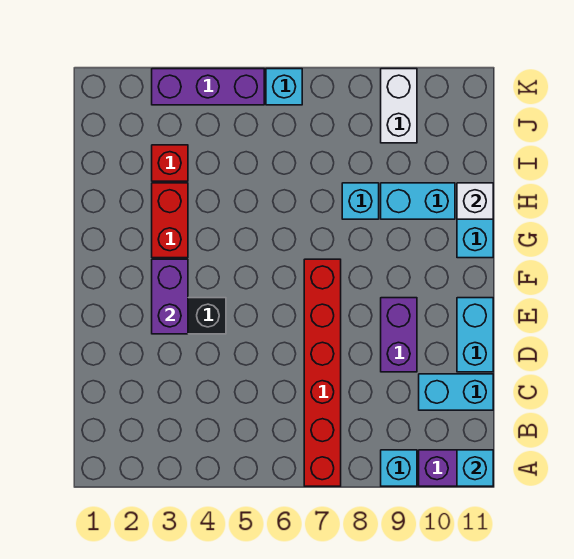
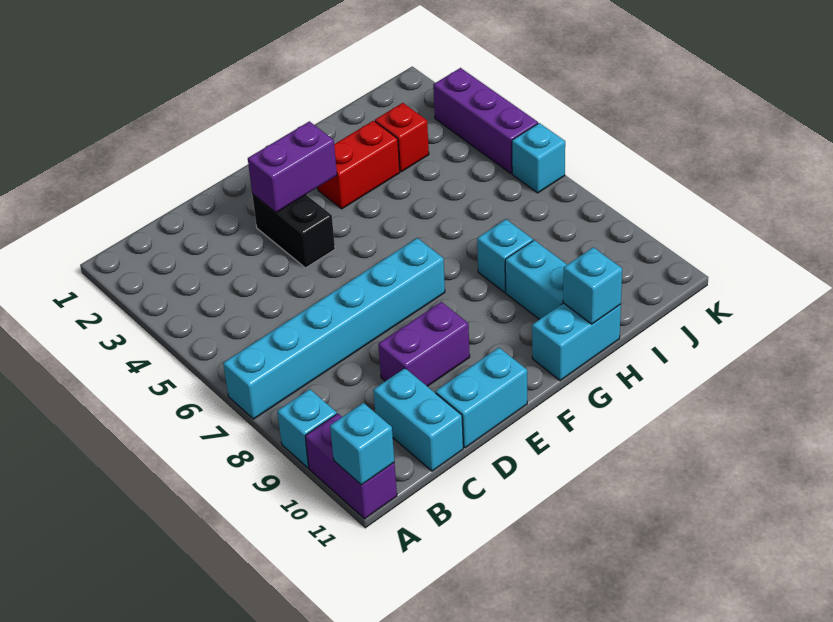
red 1x6 brick [304,259,341,486] -> cyan 1x6 brick [223,238,445,419]
white 1x1 brick [457,183,493,219] -> cyan 1x1 brick [563,247,622,324]
white 1x2 brick [381,69,417,143] -> none

